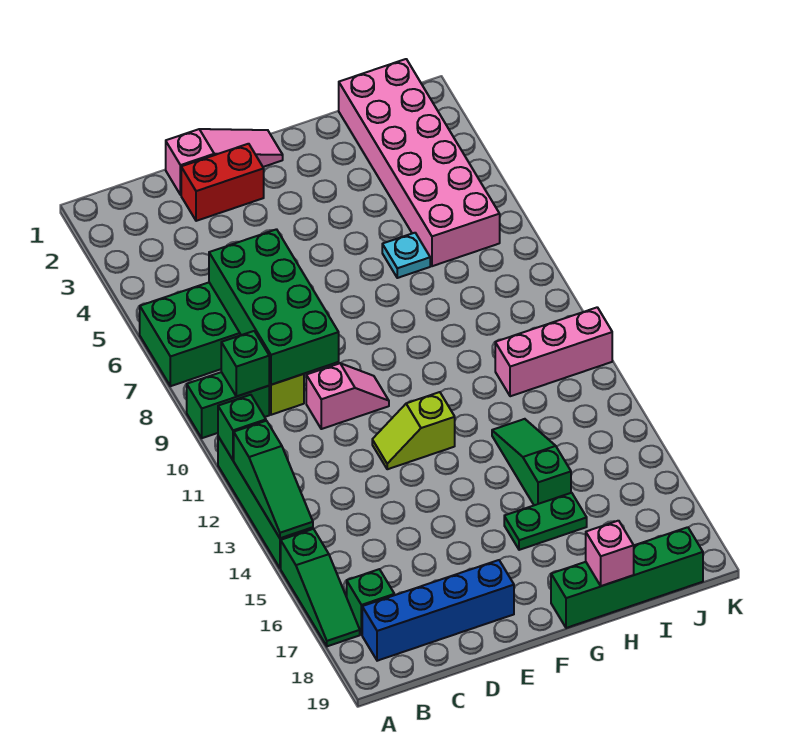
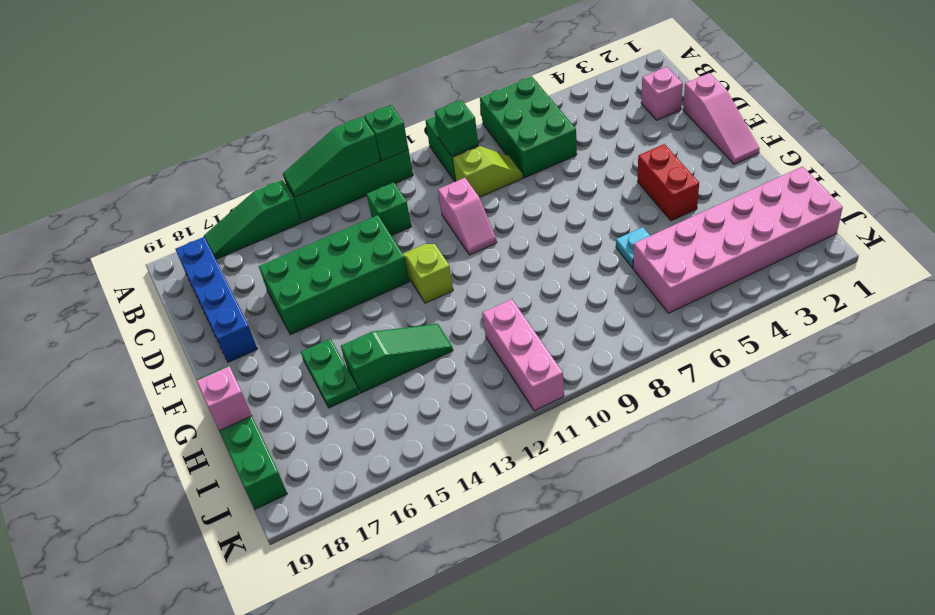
green 1x1 brick [347,569,394,635] -> green 1x1 brick moved to [367,182,411,236]
none -> pink 1x1 brick [641,67,683,120]
green 2x4 brick [209,229,339,385] -> green 2x4 brick moved to [259,215,410,335]
red 1x2 brick [181,144,264,221] -> red 1x2 brick moved to [637,144,699,221]

